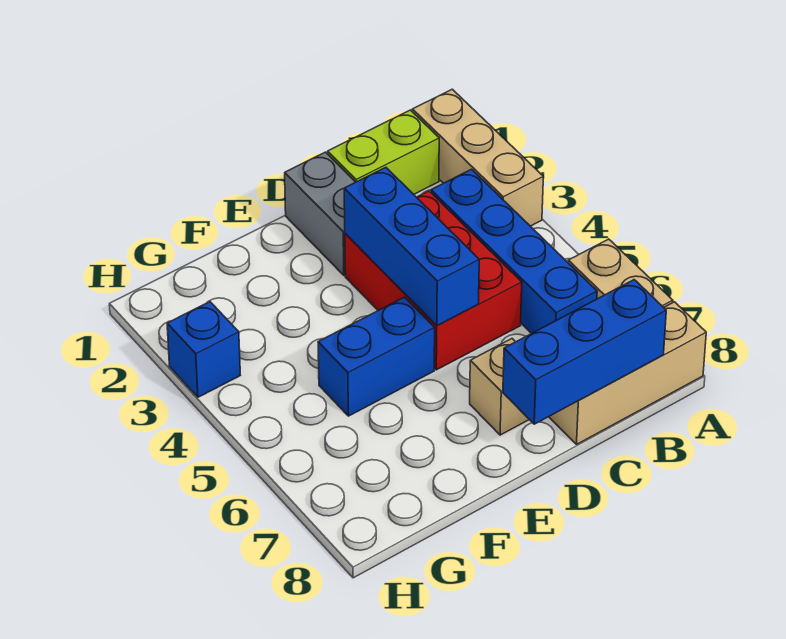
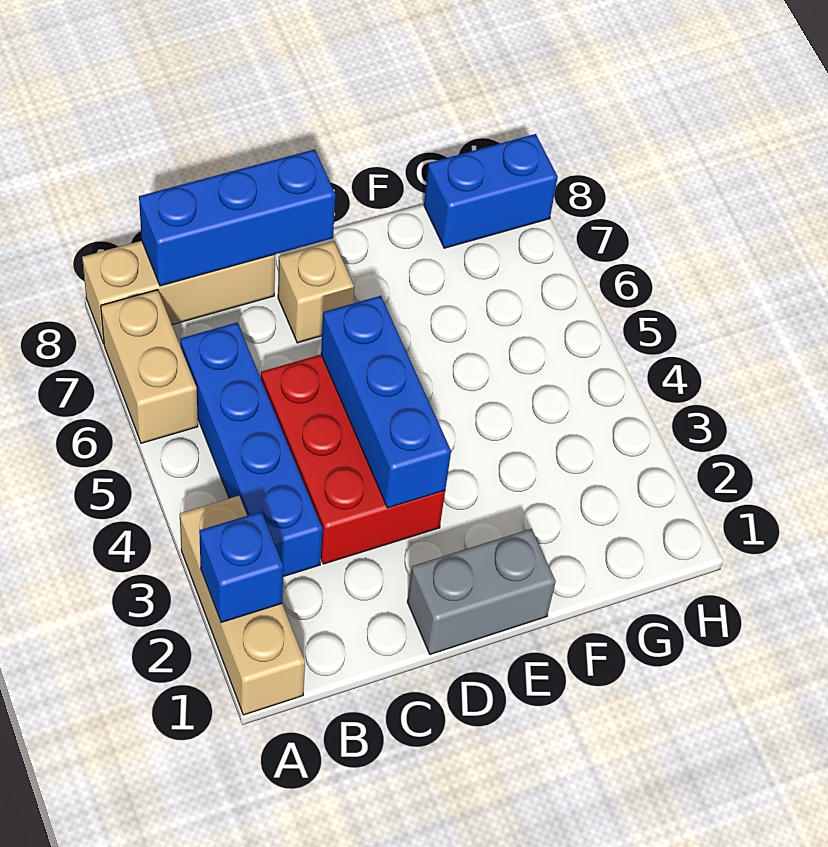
lime 1x2 brick [328,110,439,194] -> none
grey 1x2 brick [285,152,355,275] -> grey 1x2 brick turned to [407,529,556,654]
blue 1x2 brick [318,297,435,416] -> blue 1x2 brick moved to [424,134,558,248]
blue 1x1 brick [167,302,240,397] -> blue 1x1 brick moved to [199,512,283,623]

